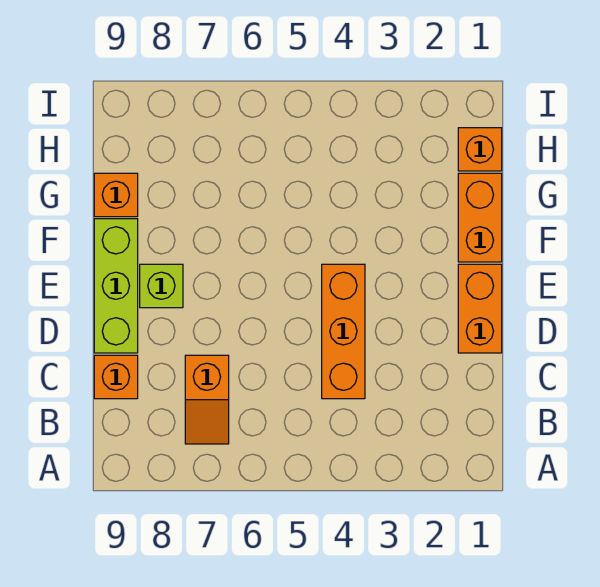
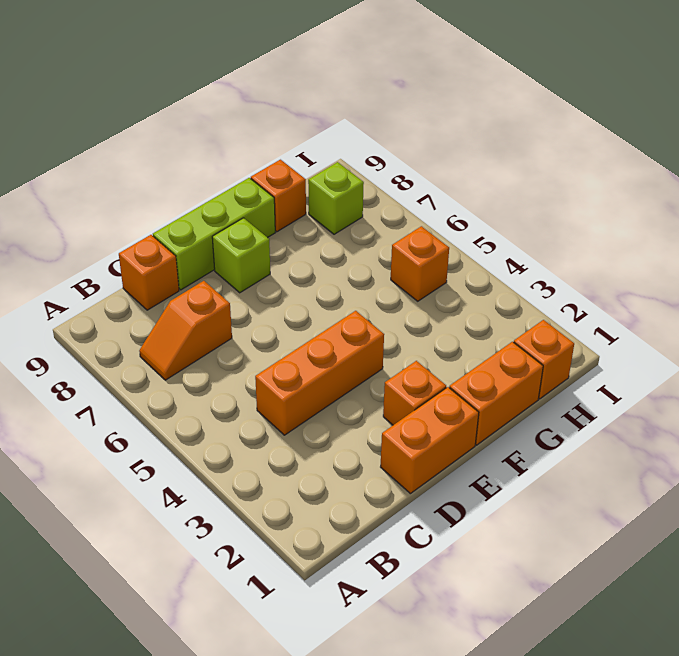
none -> orange 1x1 brick [383,361,446,425]
none -> orange 1x1 brick [391,226,449,301]
none -> lime 1x1 brick [308,162,364,234]

